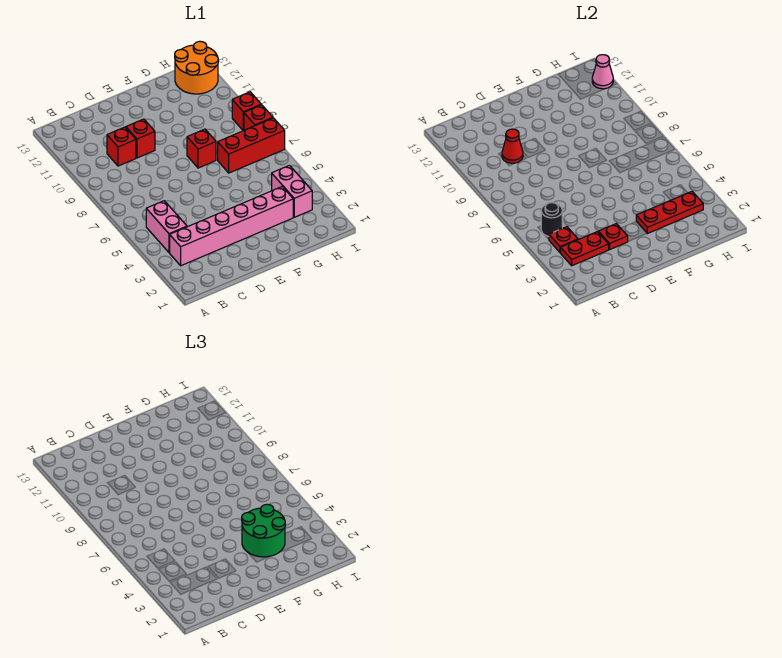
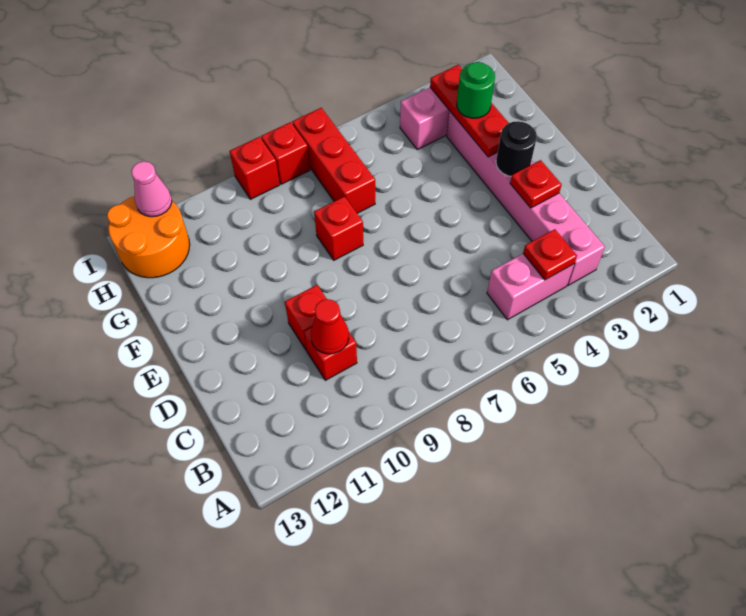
red 1x2 plate [561,232,609,266] -> none
black 1x1 round brick [541,203,562,236] -> black 1x1 round brick moved to [496,121,537,176]
green 2x2 round brick [242,504,285,557] -> green 1x1 round brick [457,62,495,118]

